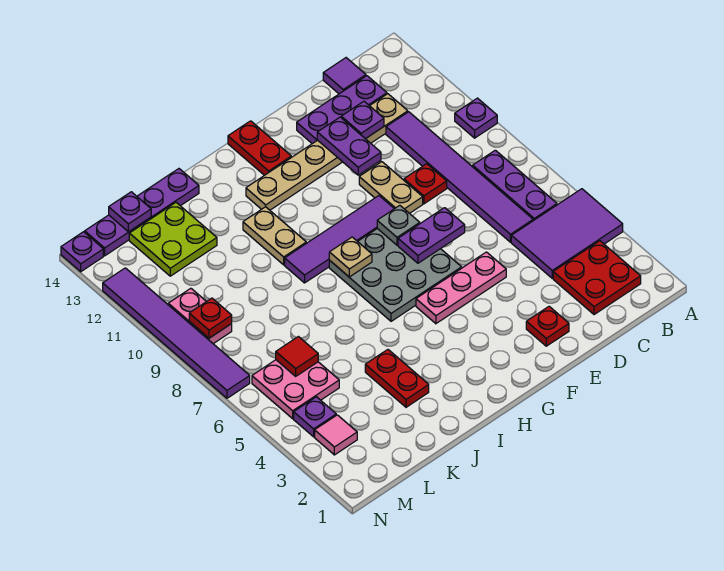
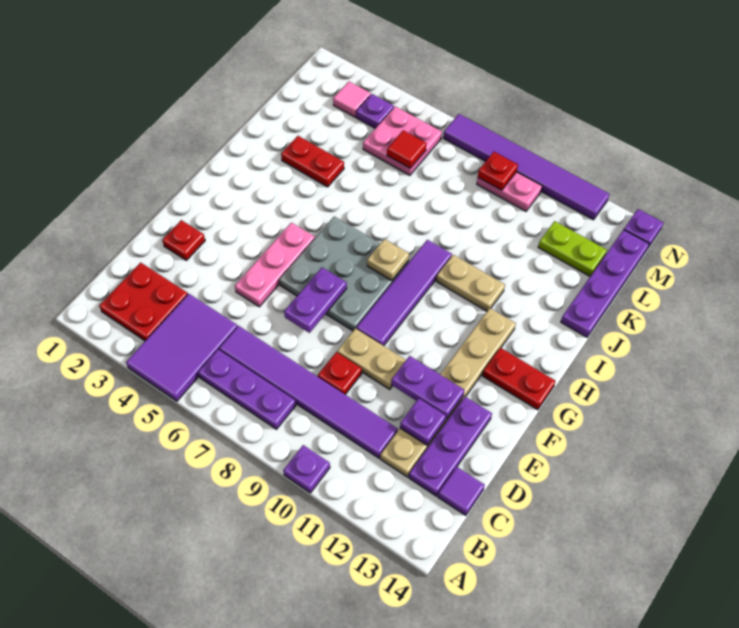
grey 1x1 plate [377,205,420,245] -> none
lime 2x2 plate [129,203,217,276] -> lime 1x2 plate [538,221,607,276]
purple 1x1 plate [109,192,151,232] -> none

